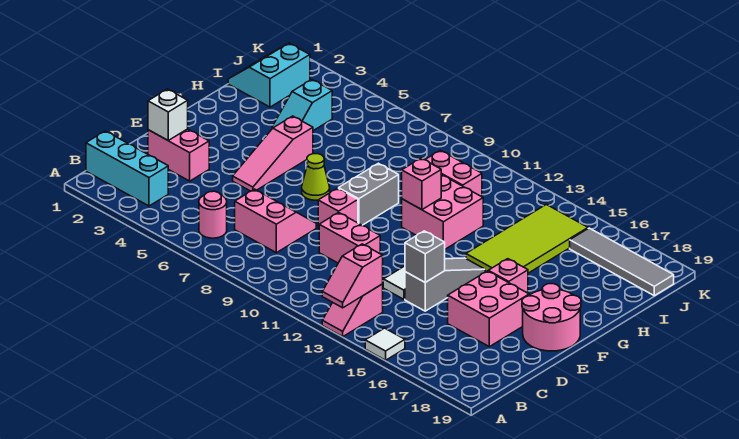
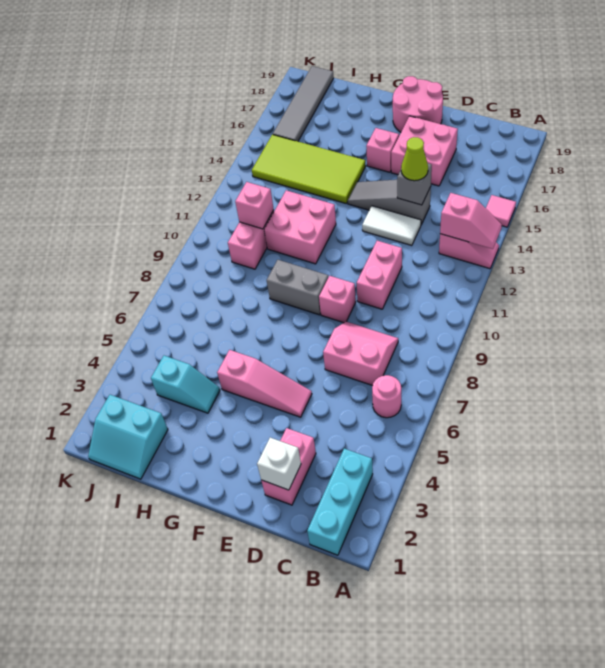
white 1x1 tile [365,328,405,360] -> pink 1x1 tile [486,195,516,227]
pink 2x2 slope [235,189,316,253] -> pink 2x2 slope turned to [323,321,398,386]
lime 1x1 cone [302,154,330,200] -> lime 1x1 cone moved to [401,137,428,181]
pink 1x1 brick [402,158,441,210] -> pink 1x1 brick moved to [235,182,274,229]

